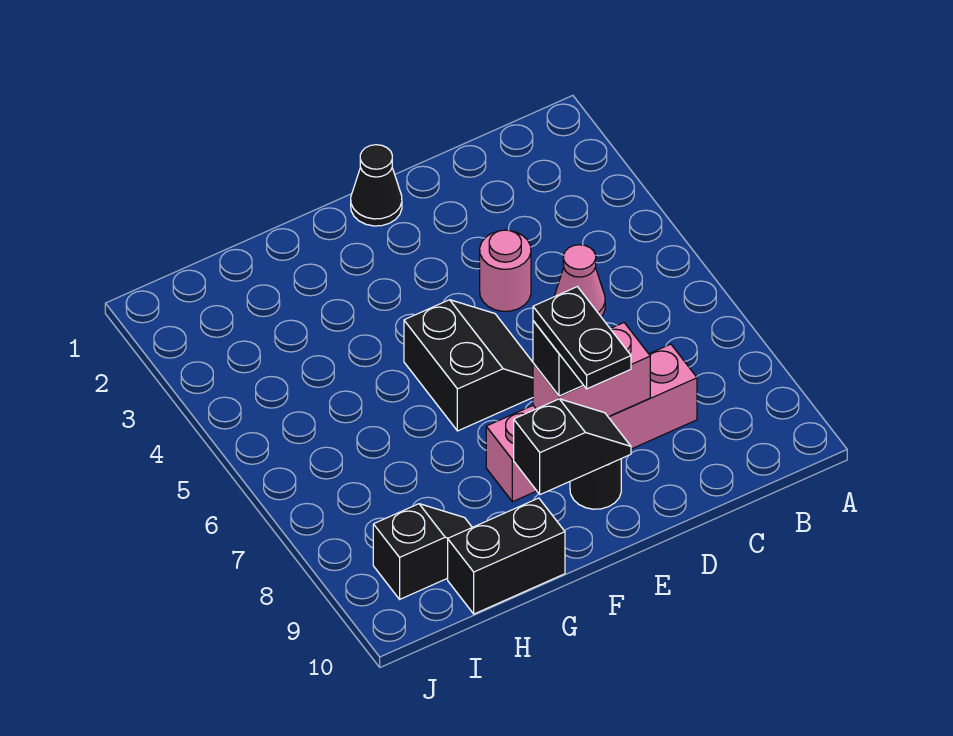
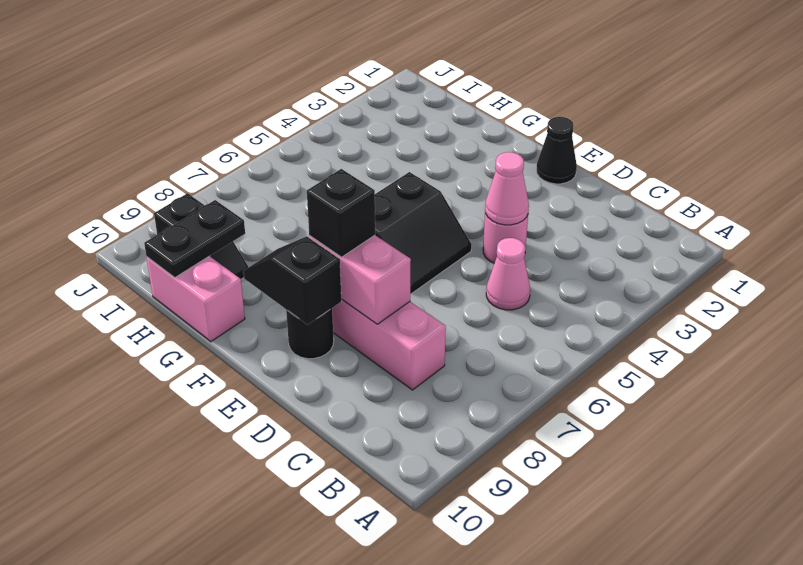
none -> pink 1x1 cone [485,152,529,225]
black 1x2 plate [533,287,631,389] -> black 1x2 plate moved to [144,200,245,278]
black 1x2 slope [514,399,631,495] -> black 1x2 slope turned to [243,236,342,325]
black 1x2 brick [448,498,565,614] -> pink 1x2 brick [147,256,245,342]

